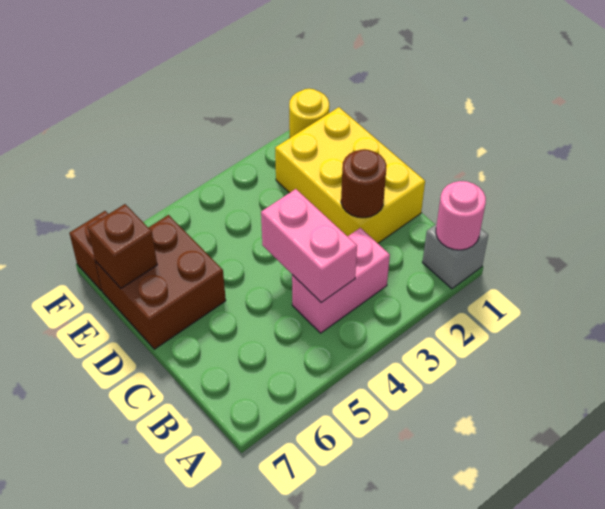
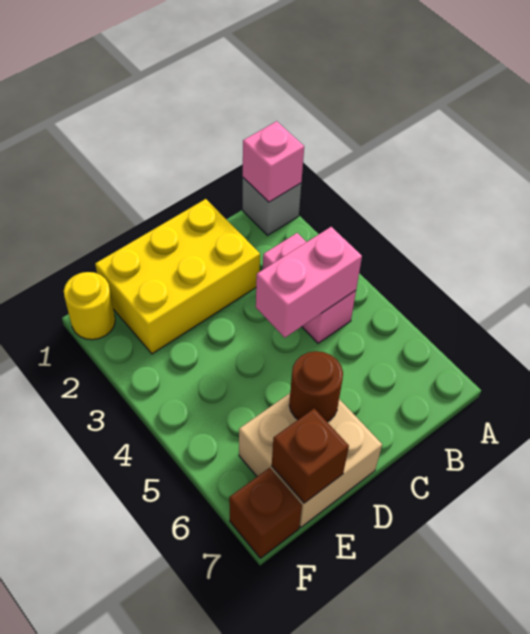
pink 1x1 round brick [436,181,486,250] -> pink 1x1 brick [243,121,304,202]
brown 1x1 round brick [341,149,387,218] -> brown 1x1 round brick moved to [289,351,343,422]
brown 2x2 brick [96,215,226,349] -> tan 2x2 brick [239,393,382,527]

